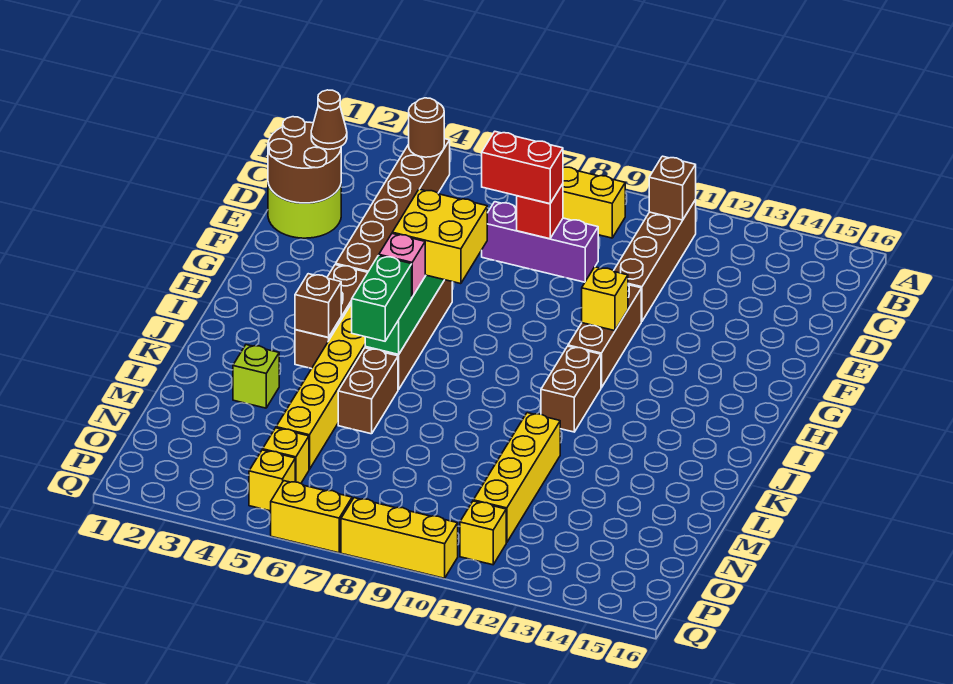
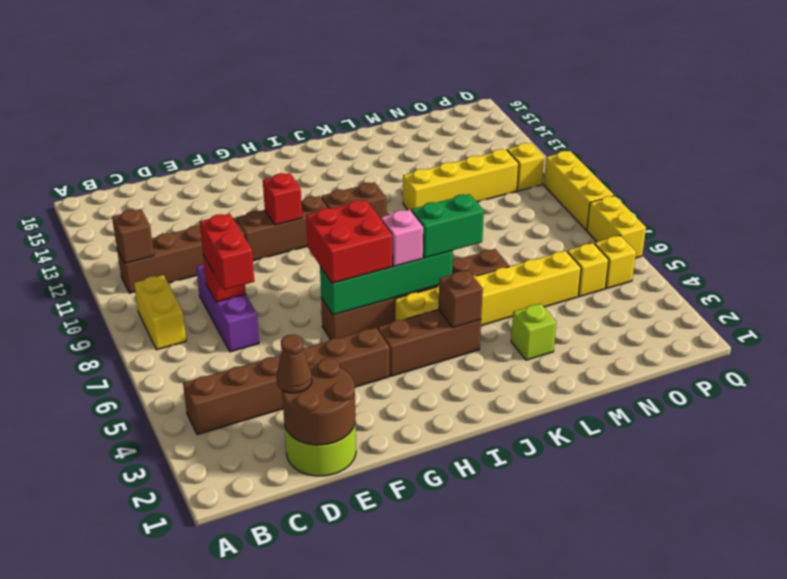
brown 1x1 round brick [409,98,444,157] -> none
yellow 2x2 brick [392,189,487,284] -> red 2x2 brick [306,200,393,283]
yellow 1x1 brick [582,267,628,331] -> red 1x1 brick [263,173,302,225]

